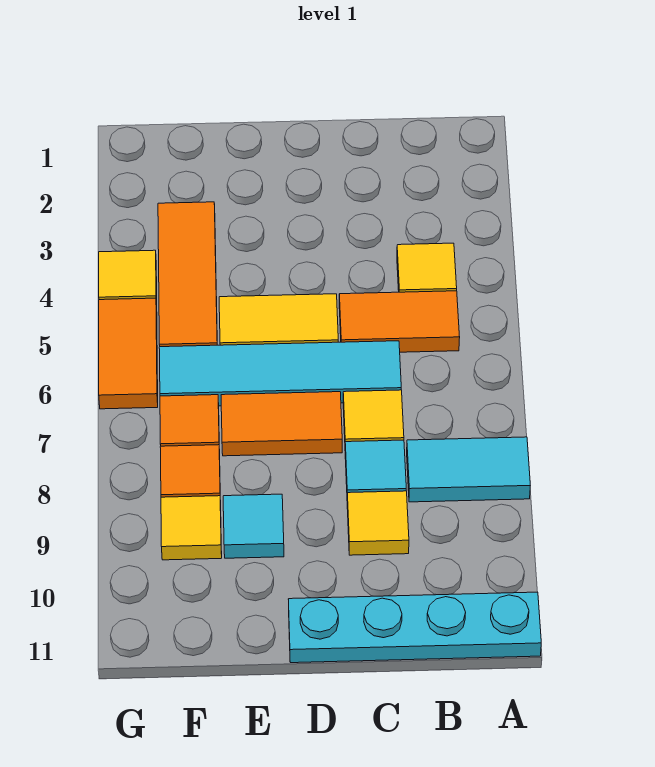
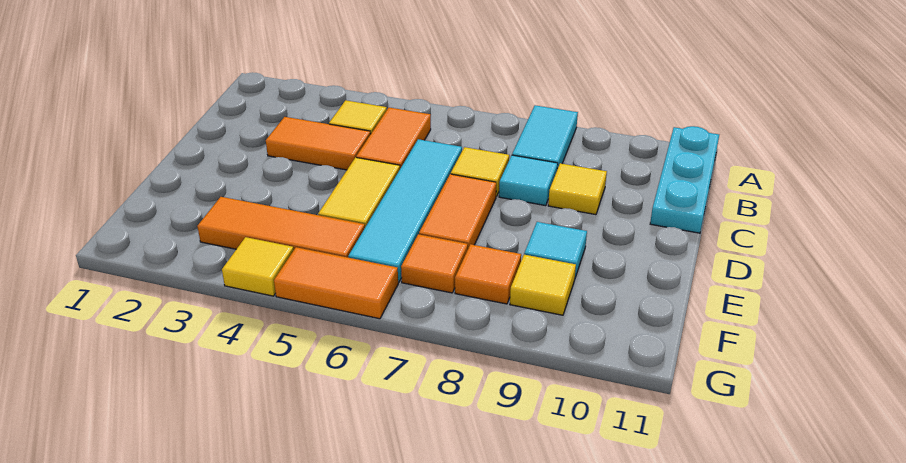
cyan 1x4 plate [289,592,541,663] -> cyan 1x3 plate [650,126,719,233]
none -> orange 1x2 tile [266,117,371,170]

